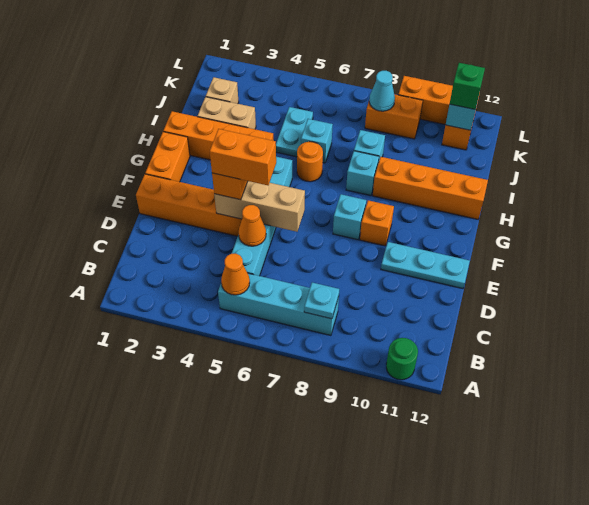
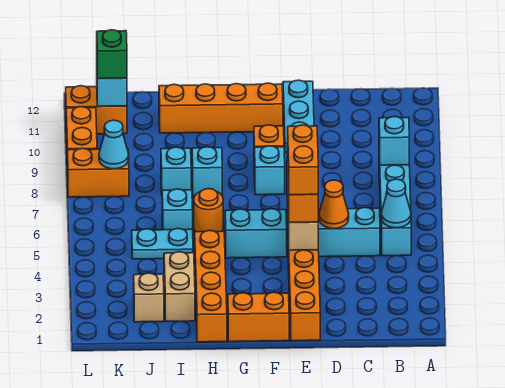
green 1x1 round brick [386,338,418,380] -> none
orange 1x1 cone [221,254,250,295] -> cyan 1x1 cone [381,179,411,228]
cyan 1x1 plate [304,282,339,319] -> cyan 1x1 brick [379,117,409,165]
orange 1x4 brick [373,157,488,219] -> orange 1x4 brick turned to [159,83,283,133]
orange 1x2 brick [365,94,423,139] -> orange 1x2 brick turned to [67,148,129,197]

